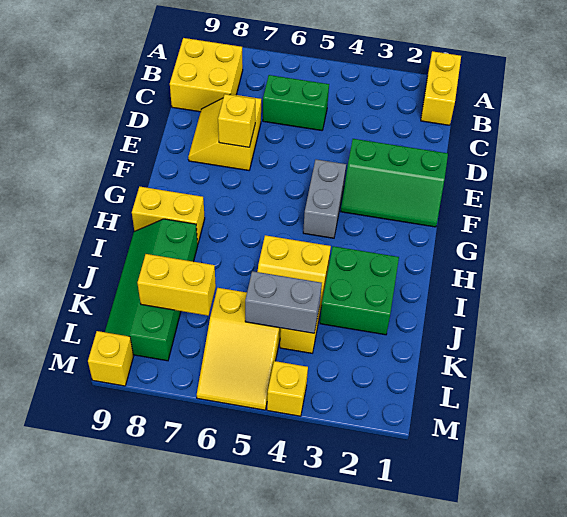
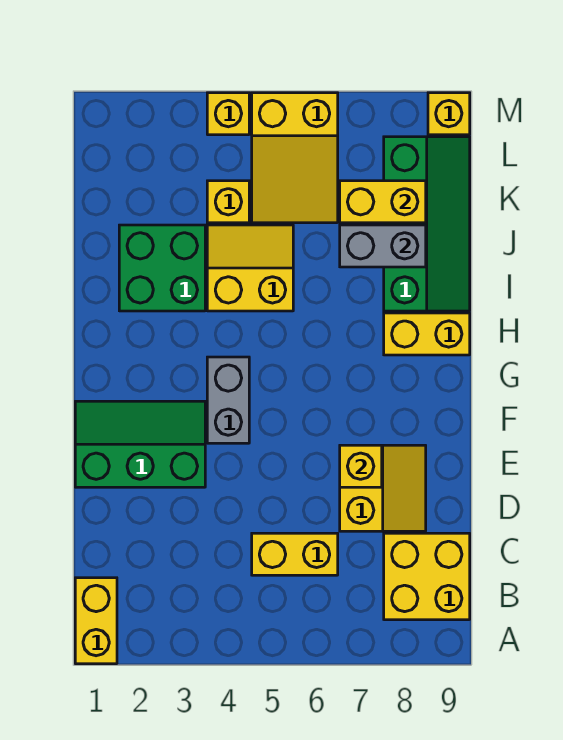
green 1x2 brick [263,75,329,131] -> yellow 1x2 brick [252,533,338,575]
grey 1x2 brick [245,271,322,333] -> grey 1x2 brick moved to [340,225,426,267]
yellow 2x3 slope [197,288,281,410] -> yellow 2x3 slope turned to [252,93,338,223]

